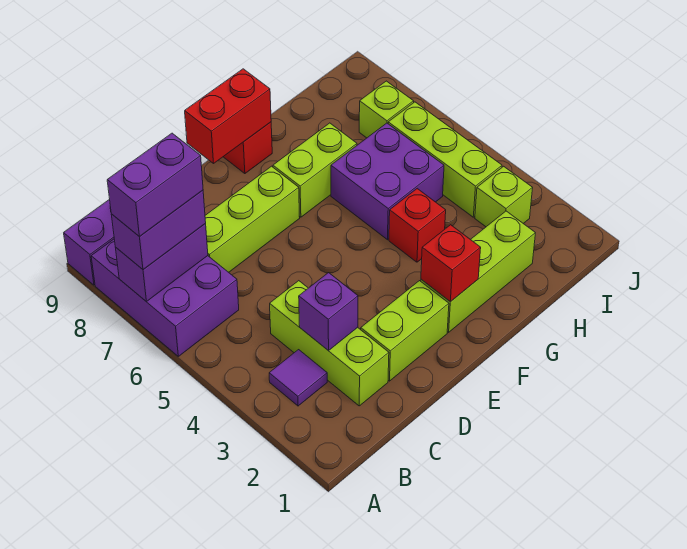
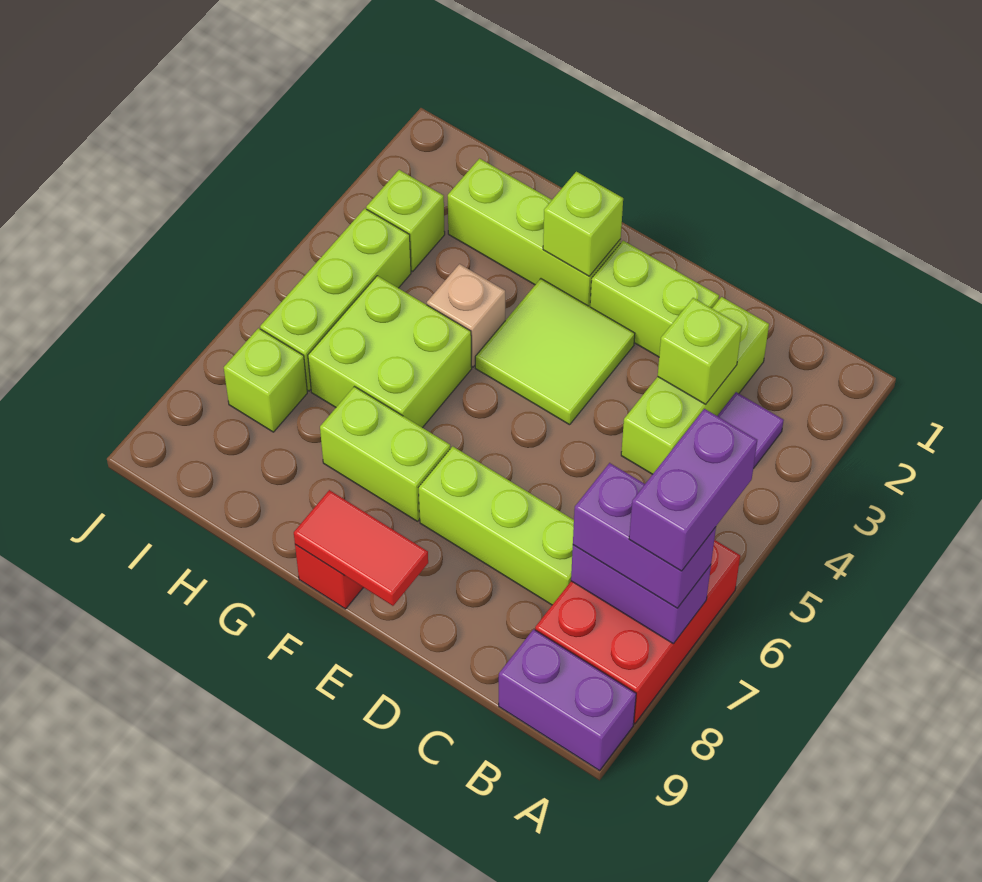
purple 2x3 brick [91,239,239,356] -> red 2x3 brick [535,540,740,724]
purple 1x2 brick [107,133,203,237] -> purple 1x2 brick turned to [629,409,757,571]
purple 1x1 brick [299,273,358,351] -> lime 1x1 brick [658,298,742,404]
none -> lime 2x2 tile [475,279,635,425]
red 1x2 brick [185,69,271,163] -> red 1x2 tile [294,490,428,606]
red 1x1 brick [421,225,481,302] -> lime 1x1 brick [543,172,623,276]
red 1x1 brick [389,189,446,262] -> tan 1x1 brick [427,264,505,367]
purple 2x2 brick [331,123,444,240] -> lime 2x2 brick [308,276,472,428]

